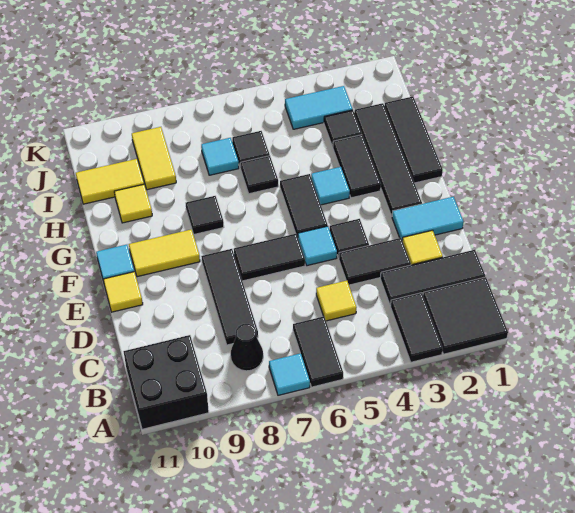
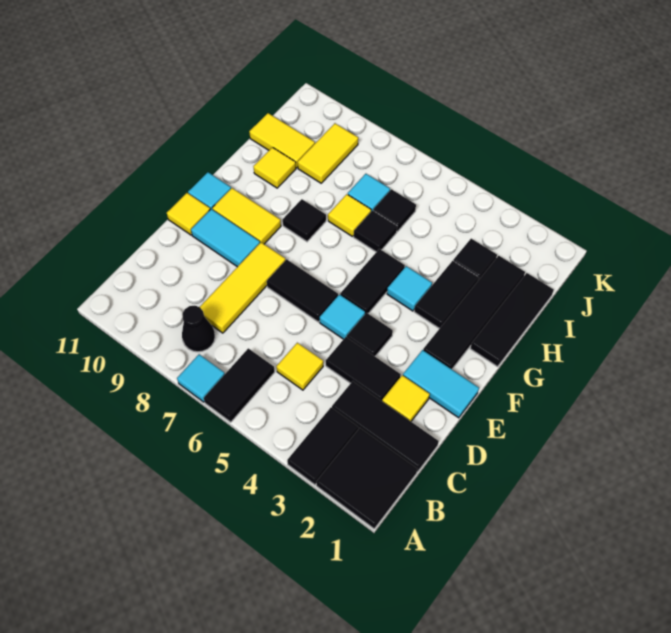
black 2x2 brick [123,335,209,429] -> none
black 1x3 tile [201,249,258,345] -> yellow 1x3 tile [200,242,285,333]
none -> yellow 1x1 tile [328,194,371,237]
cyan 1x2 tile [285,86,353,129] -> cyan 1x2 tile moved to [191,209,260,267]

